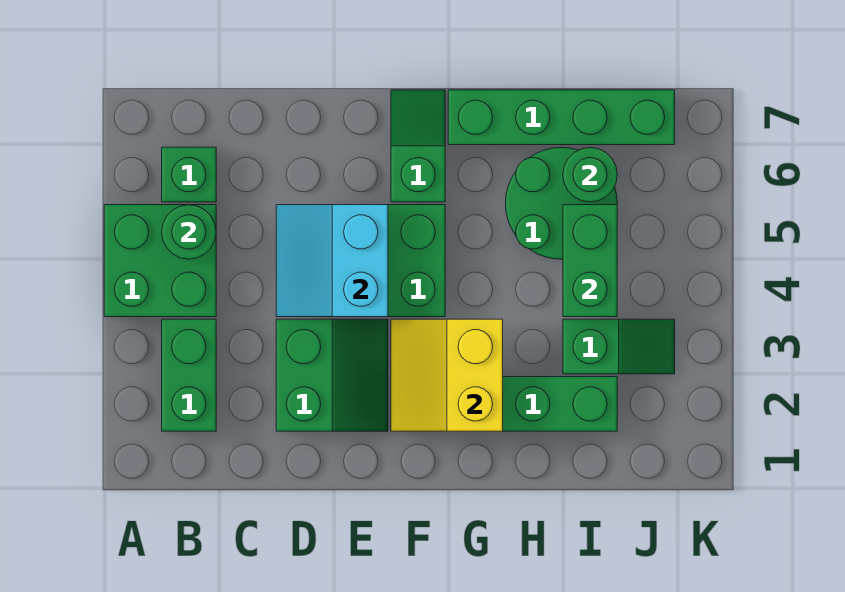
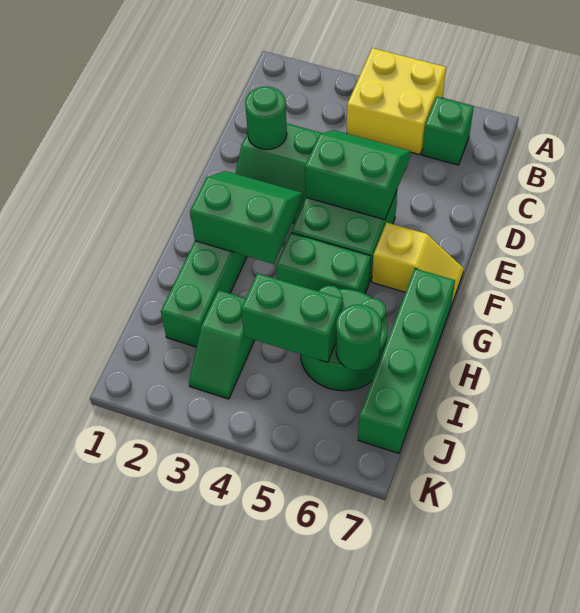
green 2x2 brick [104,205,216,317] -> yellow 2x2 brick [347,48,446,155]
green 1x2 brick [162,319,216,431] -> green 1x2 brick moved to [276,233,371,294]
green 1x1 round brick [162,205,216,259] -> green 1x1 round brick moved to [245,87,287,150]
cyan 2x2 slope [276,205,388,317] -> green 2x2 slope [305,130,411,220]
yellow 2x2 slope [391,319,503,431] -> green 2x2 slope [190,171,303,264]
green 1x2 slope [391,90,445,202] -> yellow 1x2 slope [372,222,464,306]

